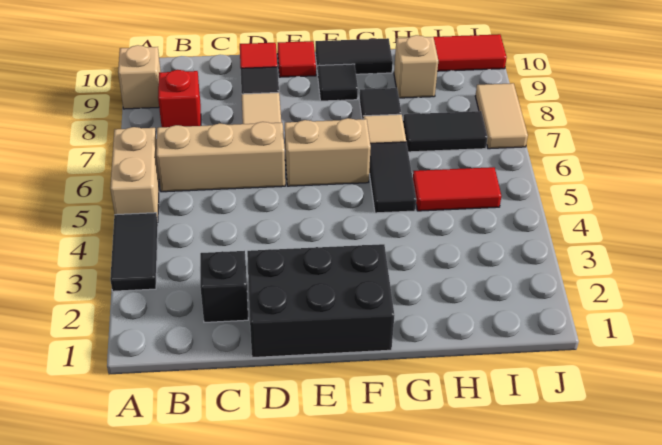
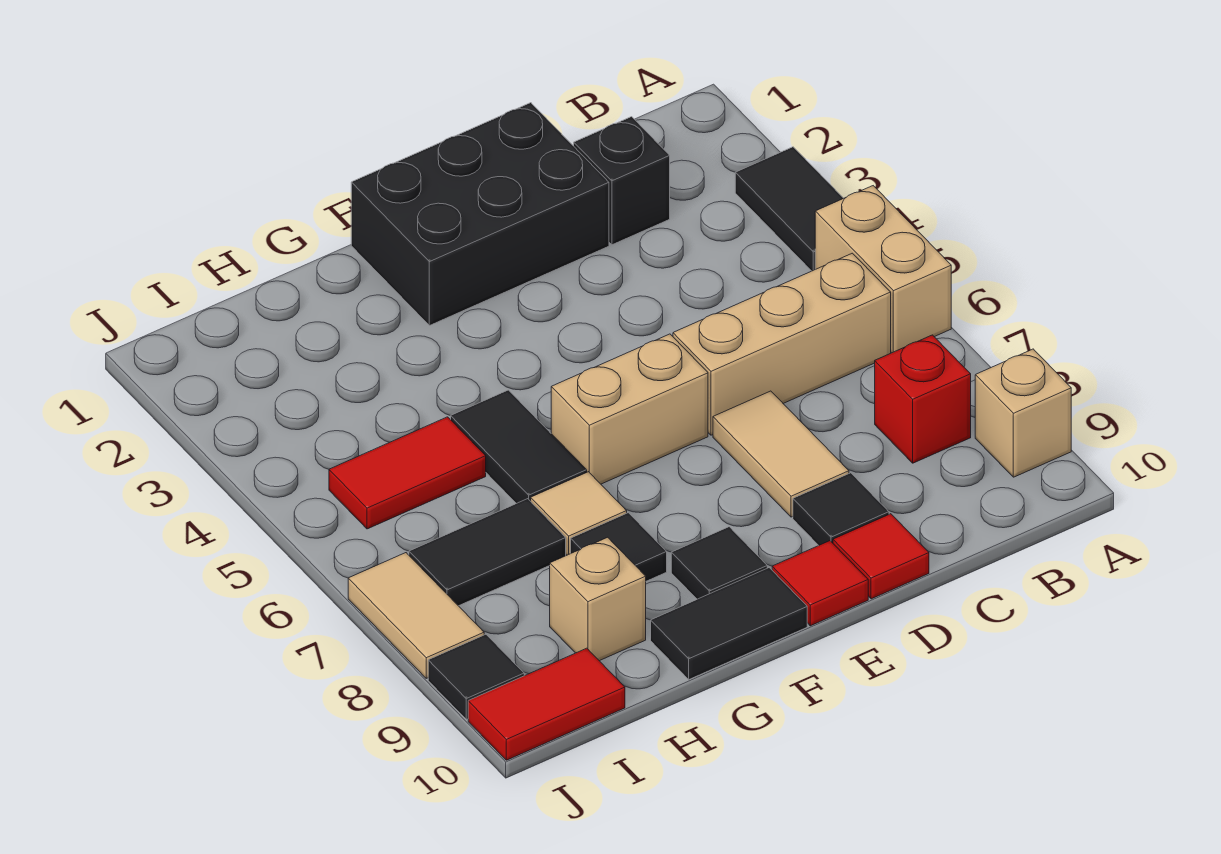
none -> black 1x1 tile [428,634,524,719]

